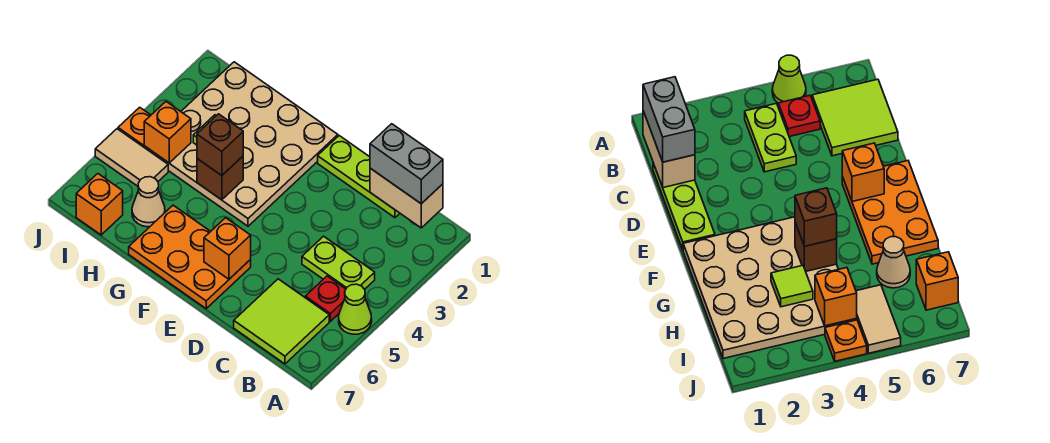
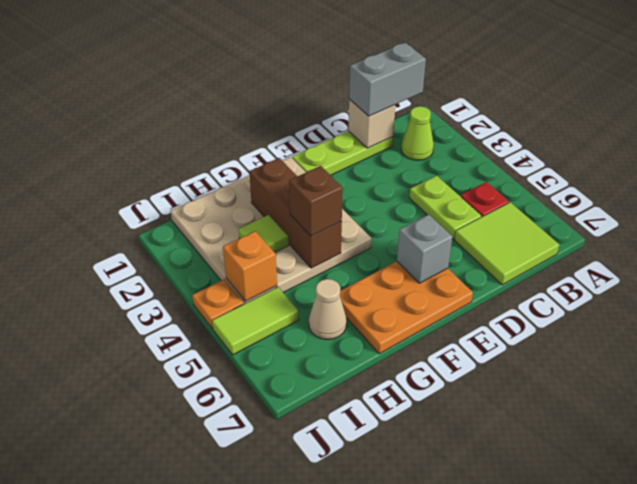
lime 1x1 cone [339,284,372,334] -> lime 1x1 cone moved to [401,106,434,160]
tan 1x2 brick [370,168,443,228] -> tan 1x1 brick [348,99,395,148]
lime 1x2 plate [302,236,375,289] -> lime 1x2 plate turned to [409,176,481,239]
orange 1x1 brick [204,218,251,279] -> grey 1x1 brick [397,215,452,283]
brown 1x1 brick [197,156,243,200] -> brown 1x3 brick [249,158,342,268]
tan 1x2 tile [95,129,168,186] -> lime 1x2 tile [212,287,299,355]
orange 1x1 brick [76,174,123,235] -> none

